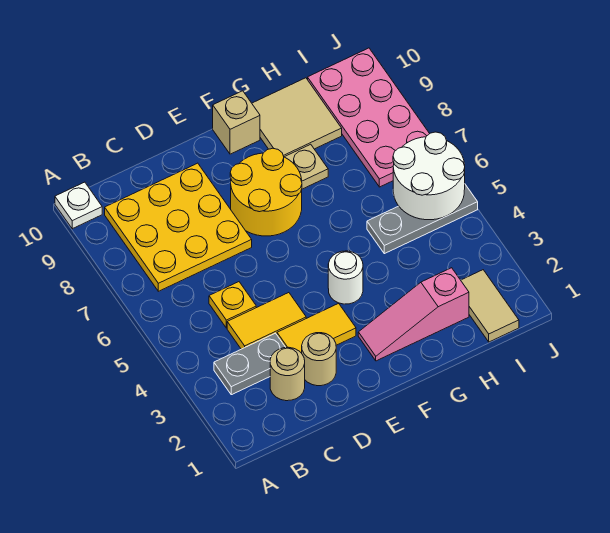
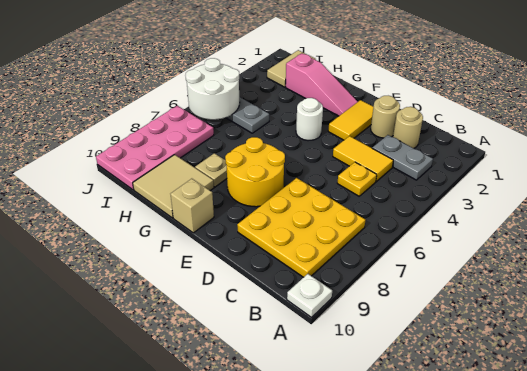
yellow 1x2 tile [277,303,356,353] -> yellow 1x2 tile turned to [328,100,373,140]

